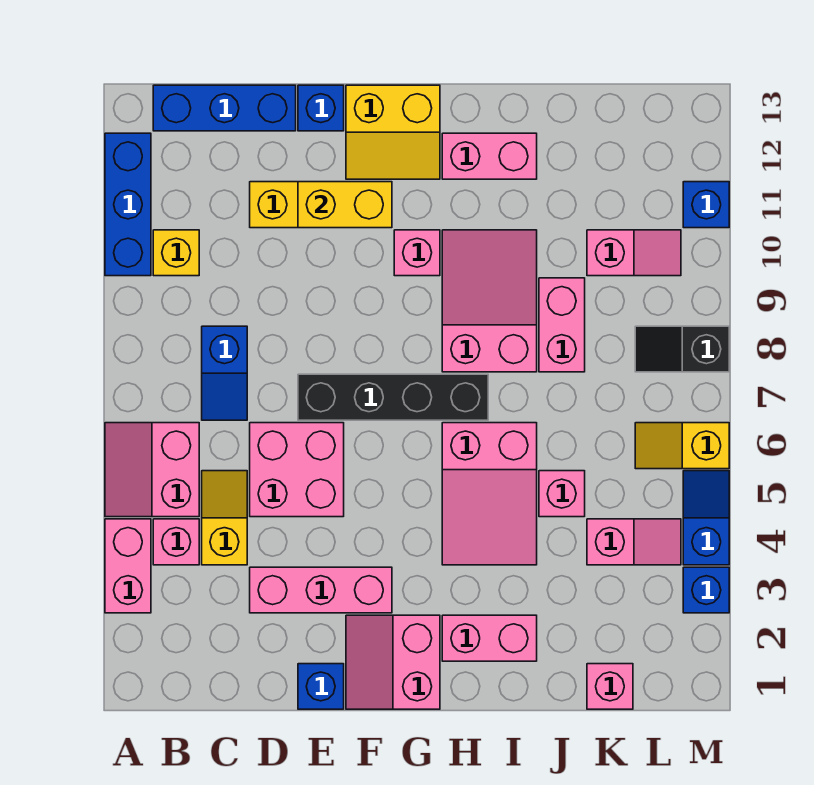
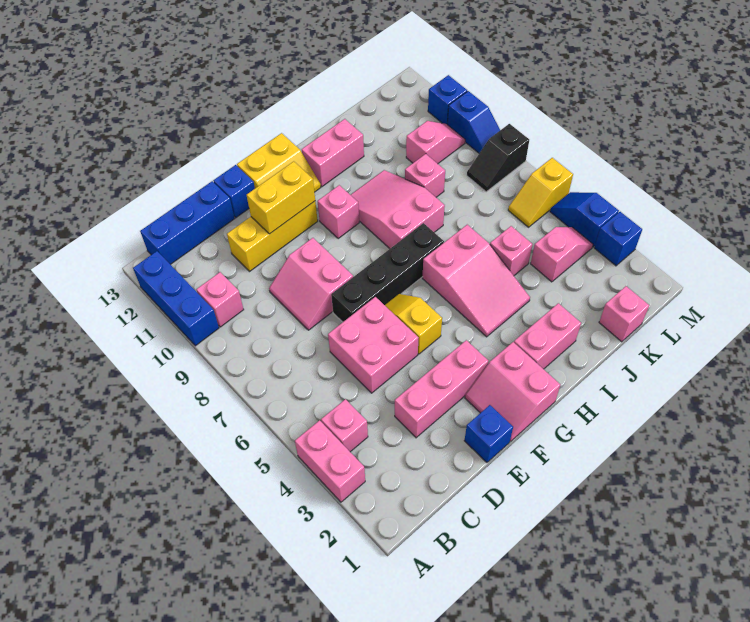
pink 2x2 slope [105,423,199,517] -> pink 2x2 slope moved to [269,238,353,330]
yellow 1x1 brick [153,230,199,276] -> pink 1x1 brick [196,272,244,327]
yellow 1x2 slope [202,471,247,565] -> yellow 1x2 slope moved to [385,294,442,354]
blue 1x2 slope [202,326,247,420] -> blue 1x2 slope moved to [447,91,500,153]
pink 1x2 brick [539,278,585,372] -> pink 1x1 brick [405,154,445,197]

